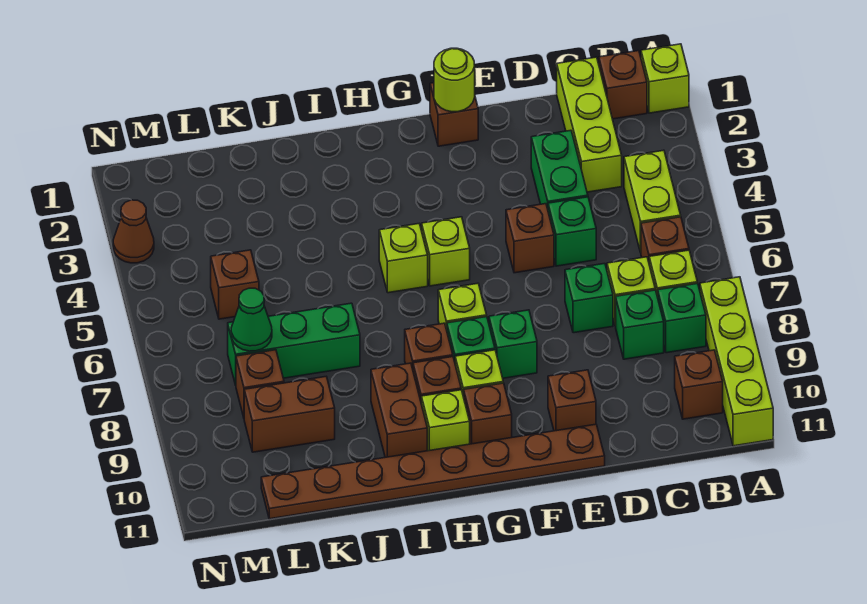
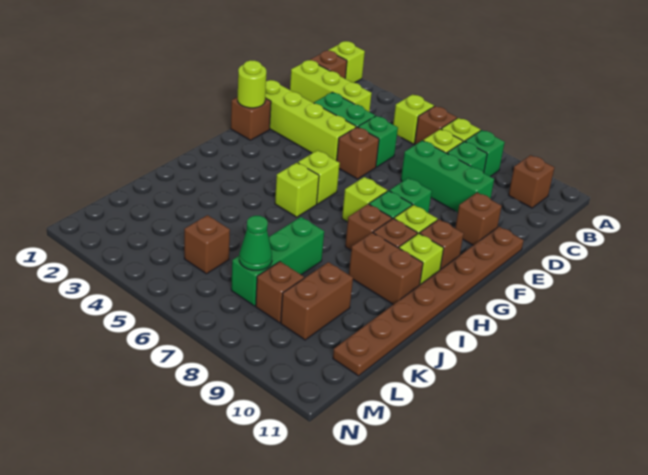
lime 1x4 brick [700,277,773,446] -> lime 1x4 brick moved to [265,80,356,161]
lime 1x2 brick [624,150,681,253] -> lime 1x1 brick [393,94,434,144]
green 1x1 brick [565,264,613,333] -> green 1x3 brick [401,141,494,213]
brown 1x1 cone [113,200,154,263] -> none

